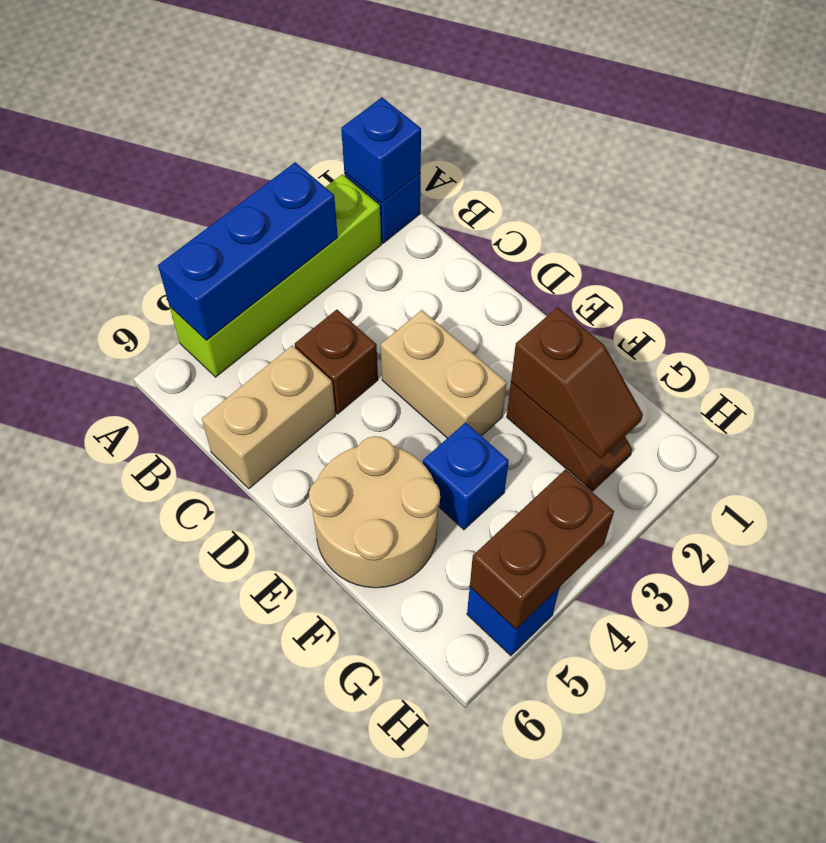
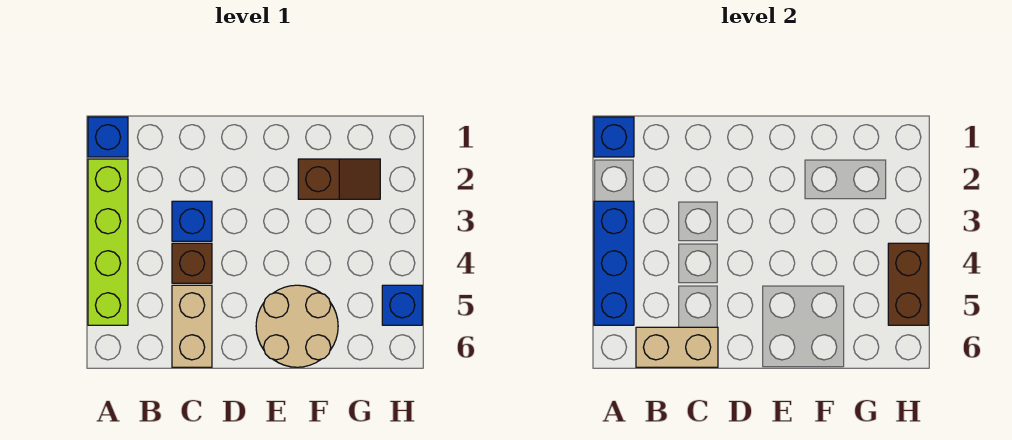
tan 1x2 brick [381,310,507,438] -> tan 1x2 brick moved to [636,327,718,367]
brown 1x2 slope [511,307,643,458] -> none
blue 1x1 brick [423,422,509,530] -> blue 1x1 brick moved to [172,201,212,241]

